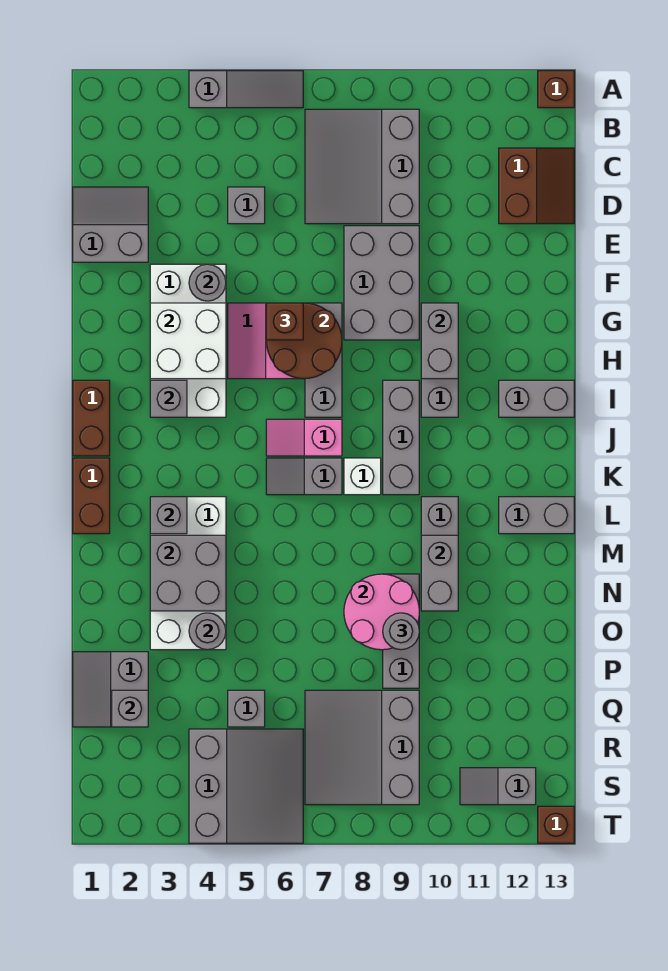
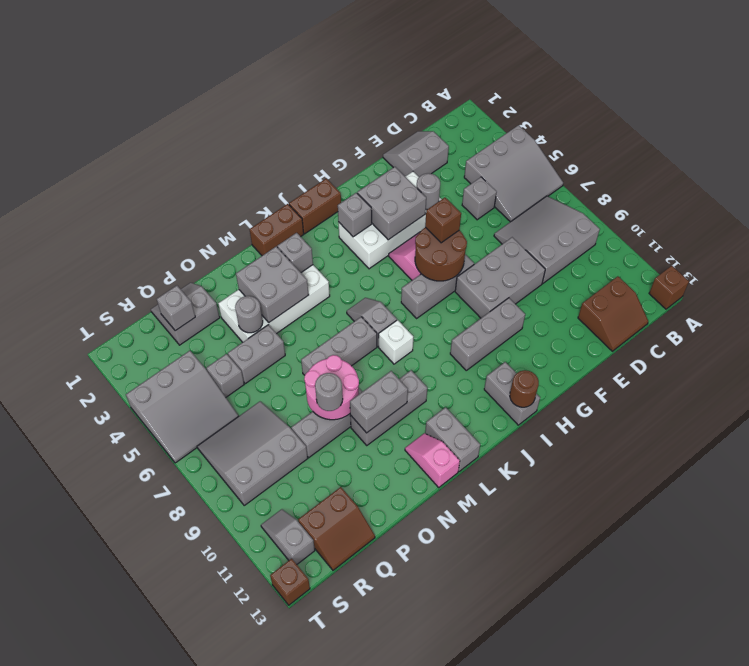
grey 1x3 slope [189,71,303,108] -> grey 3x3 slope [464,125,563,222]
grey 2x2 slope [73,187,148,262] -> grey 2x2 slope turned to [383,131,449,177]
white 2x2 brick [150,303,226,379] -> grey 2x2 brick [357,167,426,240]
grey 1x2 brick [421,303,458,379] -> grey 1x2 brick moved to [228,325,285,384]
grey 1x3 brick [383,380,419,495] -> grey 1x3 brick moved to [301,317,377,375]
none -> brown 1x1 round brick [510,370,539,407]
pink 1x2 slope [266,419,342,456] -> pink 1x2 slope moved to [405,433,460,487]
none -> brown 2x2 slope [298,487,375,570]

